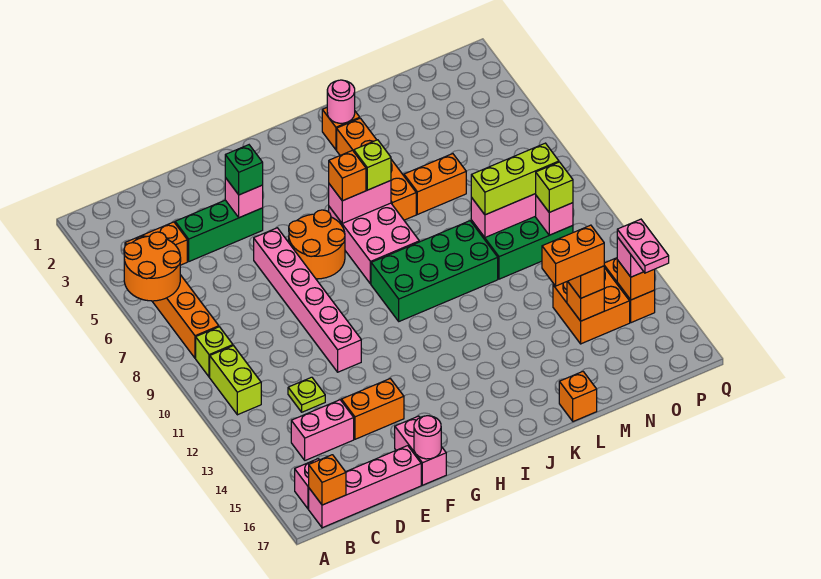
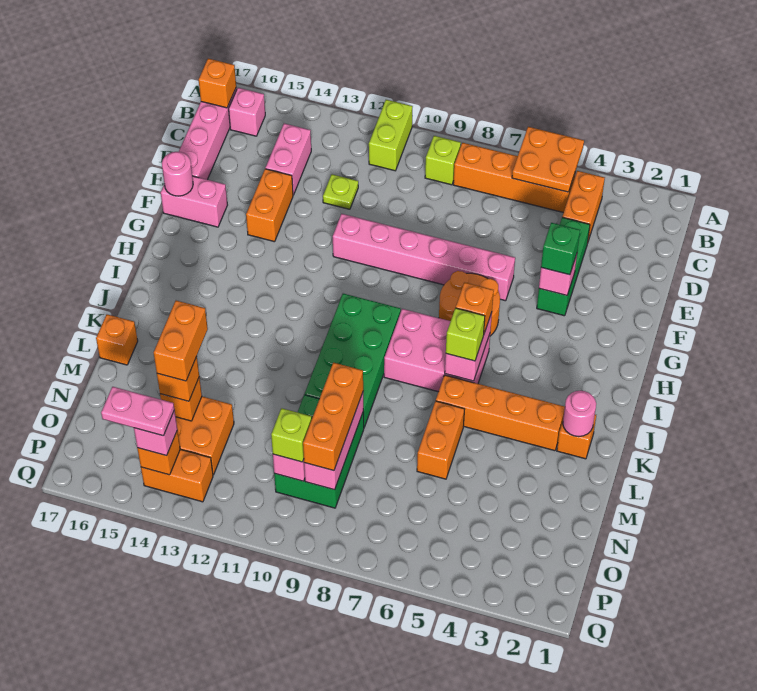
orange 2x2 round brick [124,232,181,301] -> orange 2x2 plate [512,127,584,192]
lime 1x2 brick [210,346,261,415] -> lime 1x2 brick turned to [369,100,413,171]
lime 1x3 brick [471,143,559,215] -> orange 1x3 brick [303,363,363,471]

